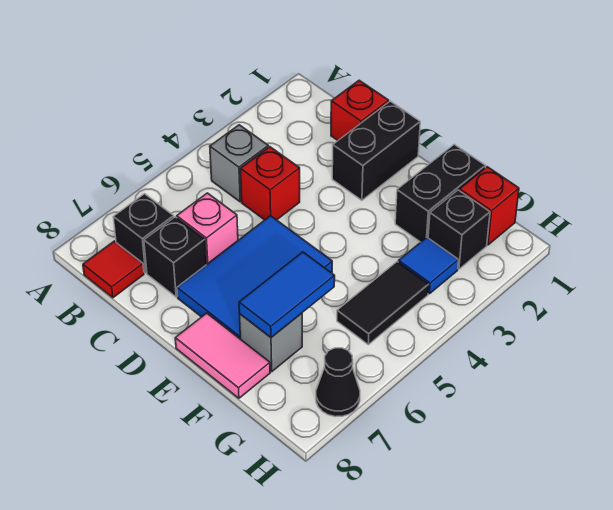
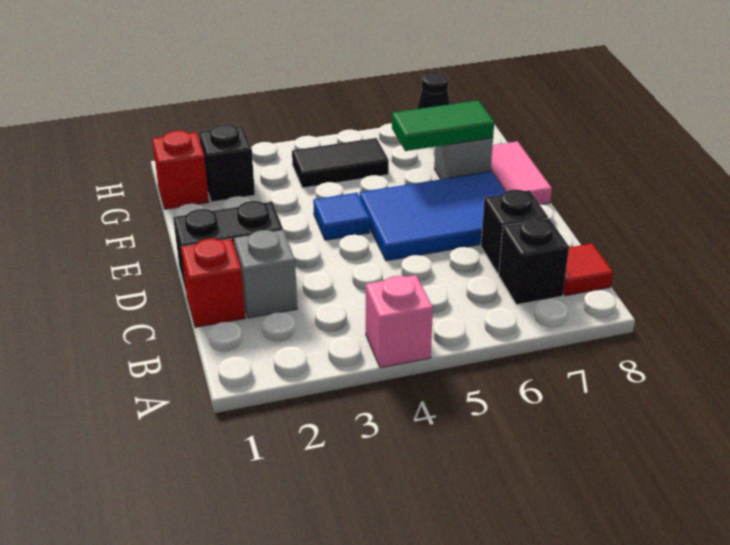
grey 1x1 brick [210,125,268,202] -> grey 1x1 brick moved to [234,230,297,318]
red 1x1 brick [240,147,300,220] -> none
pink 1x1 brick [177,193,238,265] -> pink 1x1 brick moved to [366,275,433,368]
black 1x2 brick [395,144,485,242] -> none
blue 1x2 tile [239,252,335,337] -> green 1x2 tile [392,100,494,151]
blue 1x1 tile [398,238,458,294] -> blue 1x1 tile moved to [313,193,370,240]

